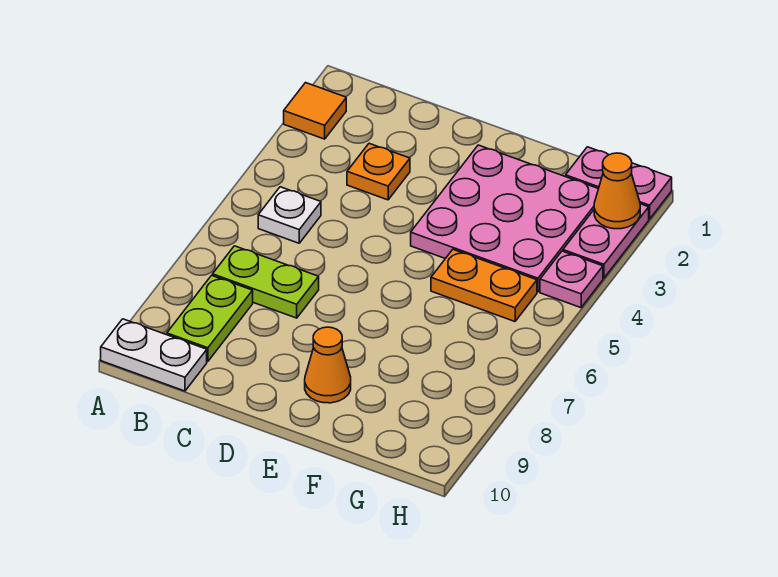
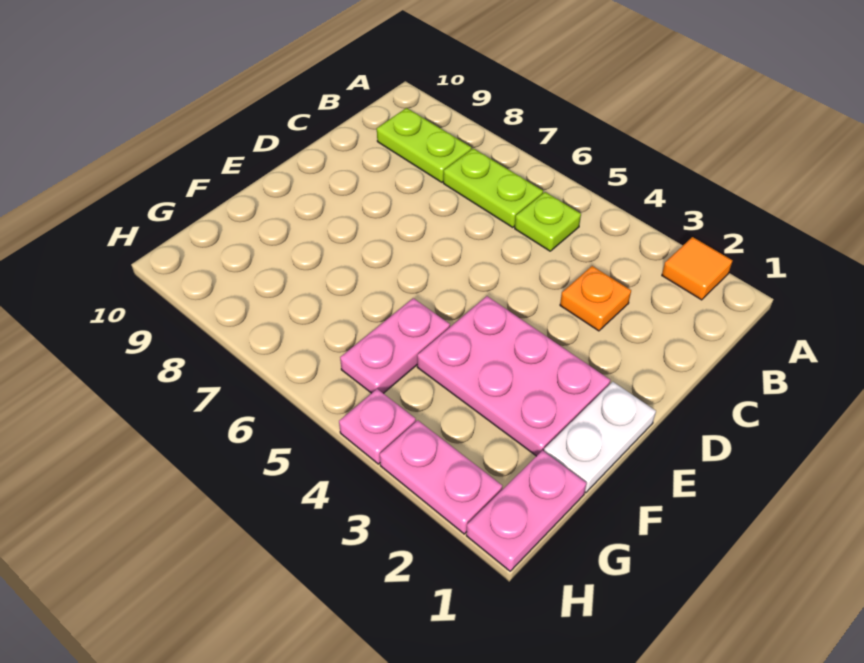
white 1x2 plate [101,319,207,391] -> white 1x2 plate moved to [544,382,656,493]
white 1x1 plate [258,187,321,243] -> lime 1x1 plate [515,192,581,251]
lime 1x2 plate [213,246,319,318] -> lime 1x2 plate turned to [443,148,543,227]
pink 3x3 plate [411,145,598,292] -> pink 2x3 plate [417,296,610,456]
orange 1x1 cone [305,327,351,403] -> none
orange 1x2 plate [431,250,537,321] -> pink 1x2 plate [340,298,450,393]
orange 1x1 cone [594,153,640,229] -> none

